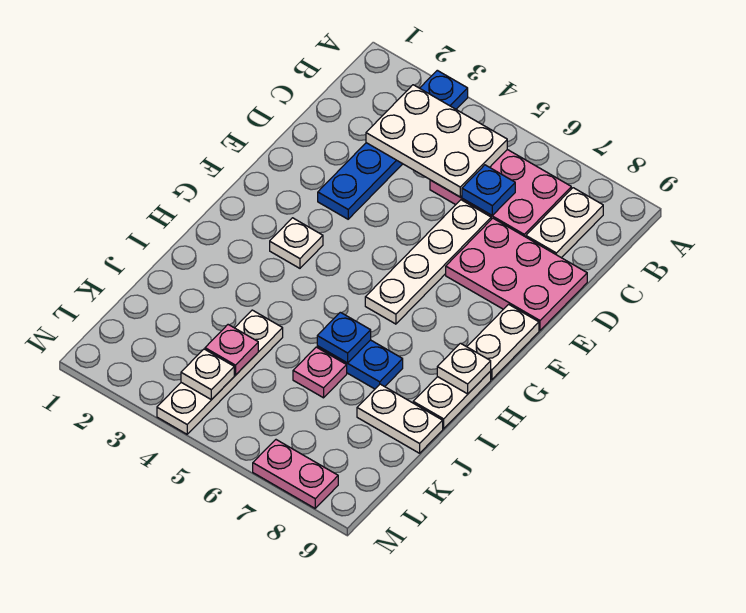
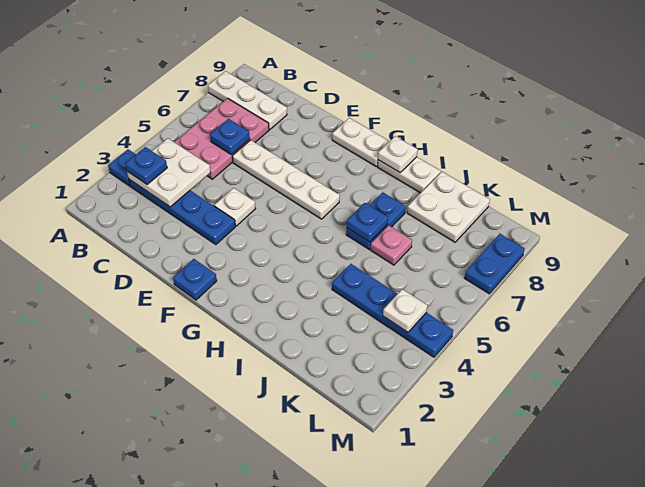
white 2x3 plate [366,85,507,197] -> white 2x2 plate [127,138,211,207]
none -> blue 1x1 plate [125,147,167,185]
white 1x2 plate [526,188,603,258] -> white 1x3 plate [208,71,287,130]
pink 2x3 plate [446,218,587,330] -> none
none -> blue 1x1 plate [173,259,217,300]
white 1x1 plate [270,218,323,268] -> white 1x1 plate moved to [214,188,255,226]
white 1x4 plate [157,310,283,434] -> blue 1x4 plate [332,264,453,357]
white 1x2 plate [357,384,443,453] -> white 2x2 plate [407,172,490,242]
pink 1x1 plate [205,325,258,375] -> none
pink 1x2 plate [253,440,338,508] -> blue 1x2 plate [465,234,525,294]

